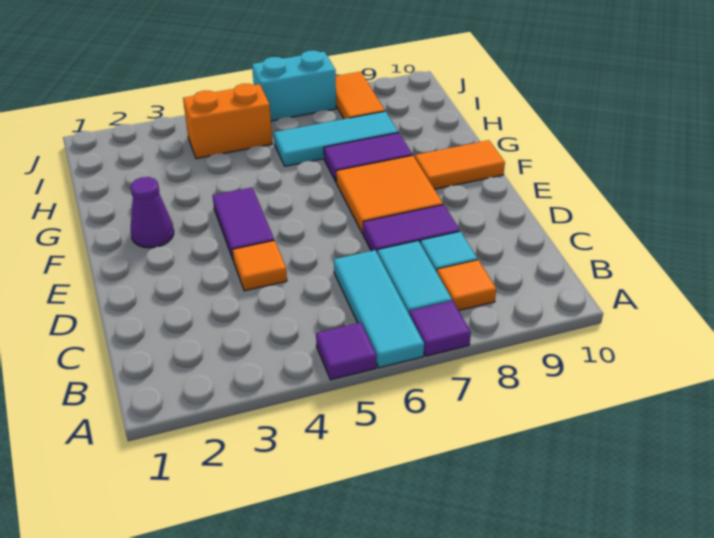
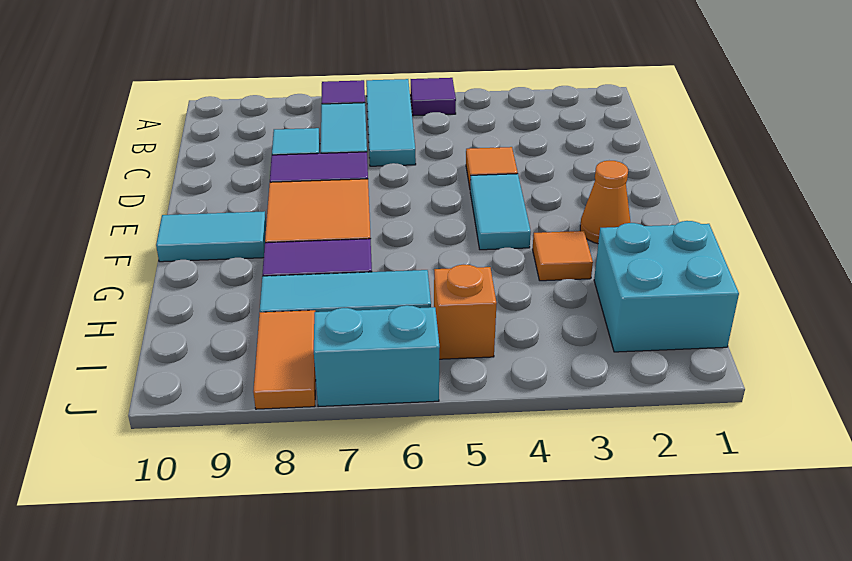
orange 1x1 tile [437,260,496,310] -> orange 1x1 tile moved to [533,231,593,281]
purple 1x2 tile [213,187,274,261] -> cyan 1x2 tile [470,174,531,250]
purple 1x1 cone [131,177,174,248] -> orange 1x1 cone [580,161,630,244]
orange 1x2 tile [415,140,505,189] -> cyan 1x2 tile [156,211,266,262]
none -> cyan 2x2 brick [594,221,739,352]
orange 1x2 brick [183,84,272,159] -> orange 1x1 brick [434,265,497,359]

